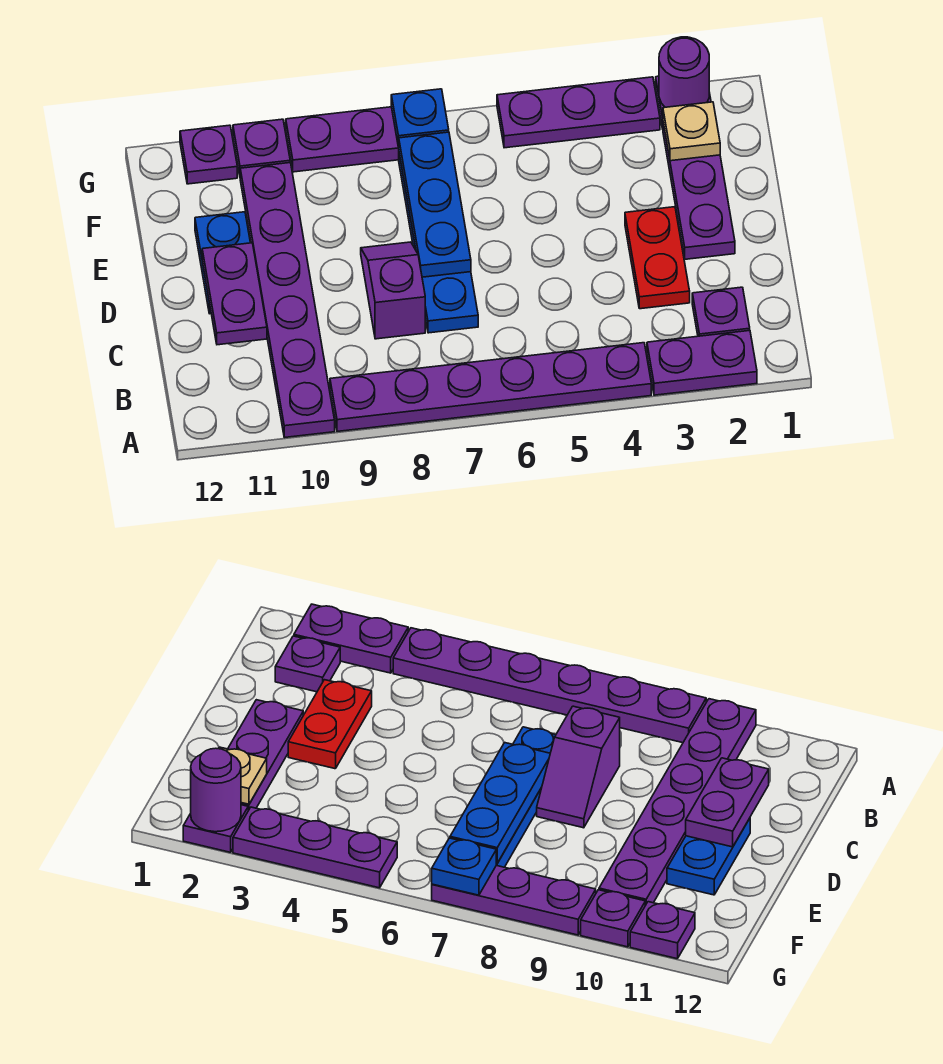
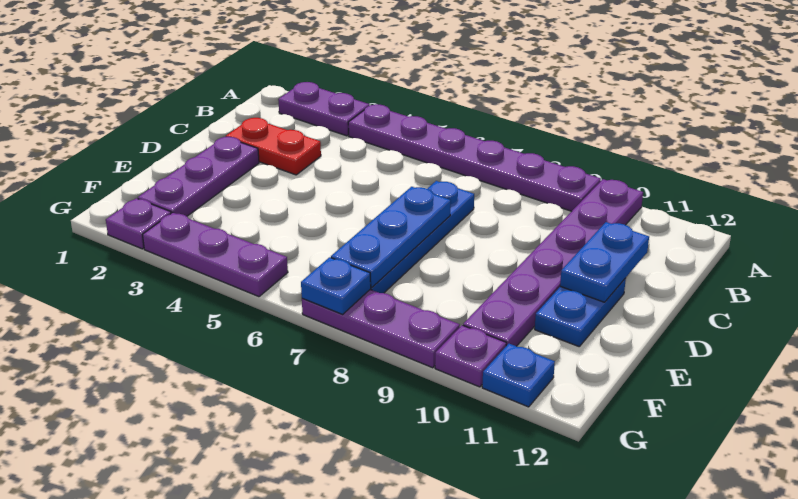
purple 1x1 plate [692,287,750,336] -> none
red 1x2 plate [625,207,690,309] -> red 1x2 plate turned to [226,118,321,175]
purple 1x2 slope [361,242,425,339] -> none
purple 1x2 plate [202,243,267,345] -> blue 1x2 plate [560,222,649,302]
tan 1x1 plate [663,102,720,161] -> none
purple 1x1 round brick [659,37,709,107] -> none
purple 1x1 plate [180,125,237,184] -> blue 1x1 plate [482,344,555,407]

